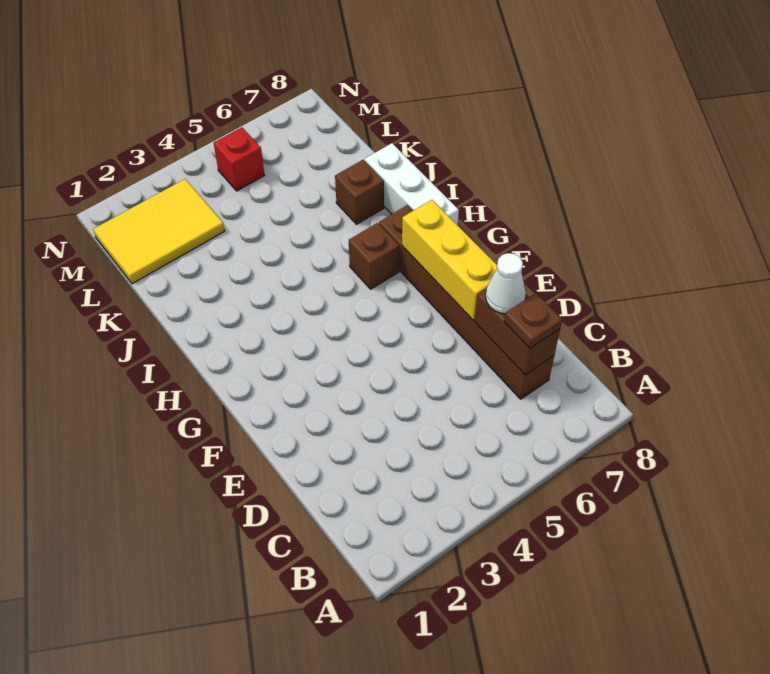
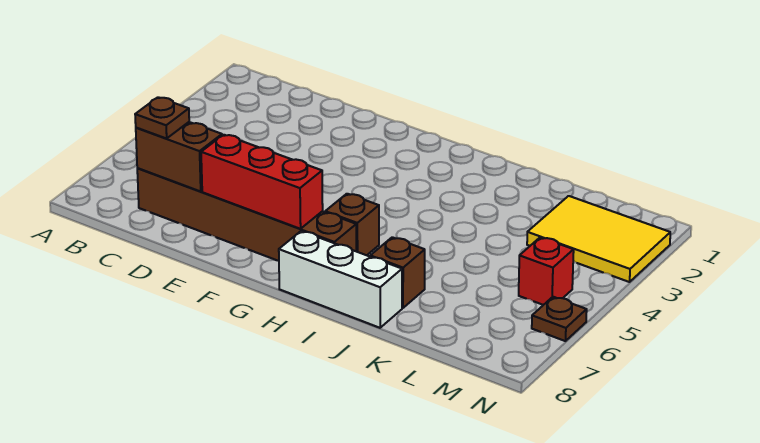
white 1x1 cone [486,253,526,314] -> none
yellow 1x3 brick [402,200,497,320] -> red 1x3 brick [201,135,323,229]
yellow 2x3 tile [93,179,225,284] -> yellow 2x3 tile turned to [527,196,670,282]
none -> brown 1x1 plate [532,297,587,341]

